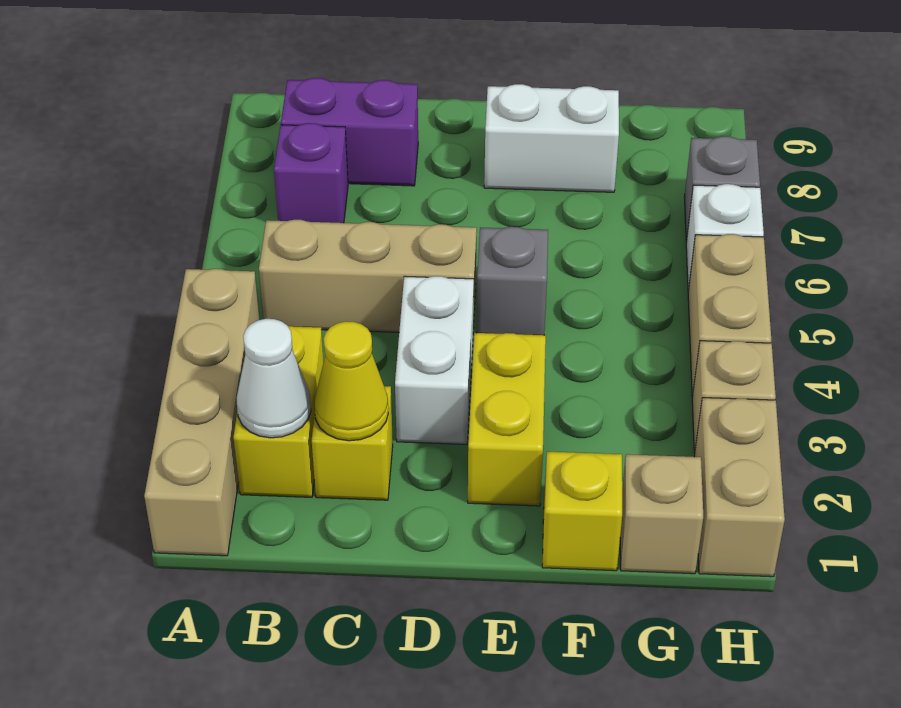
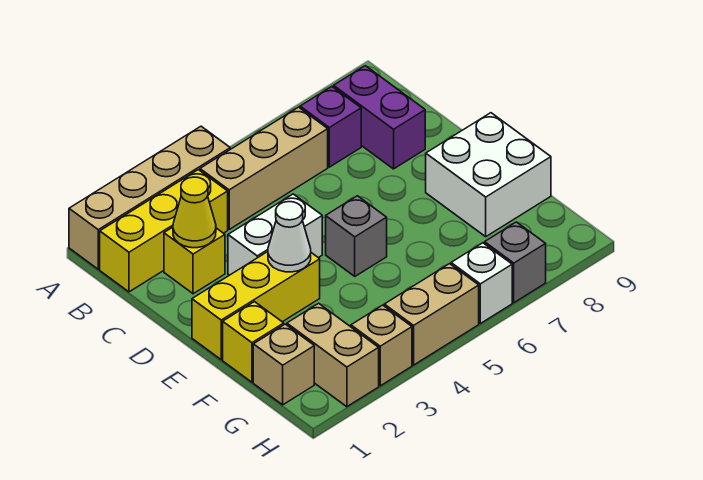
yellow 1x2 brick [233,326,324,497] -> yellow 1x3 brick [100,170,228,292]
white 1x1 cone [236,319,311,438] -> white 1x1 cone moved to [268,202,311,272]
tan 1x3 brick [259,220,477,332] -> tan 1x3 brick turned to [200,107,328,229]
yellow 1x2 brick [468,333,546,506] -> yellow 1x3 brick [192,252,320,360]
white 1x2 brick [484,84,619,192] -> white 2x2 brick [426,113,551,237]
tan 1x2 brick [694,398,785,577] -> tan 1x2 brick turned to [287,303,379,407]

